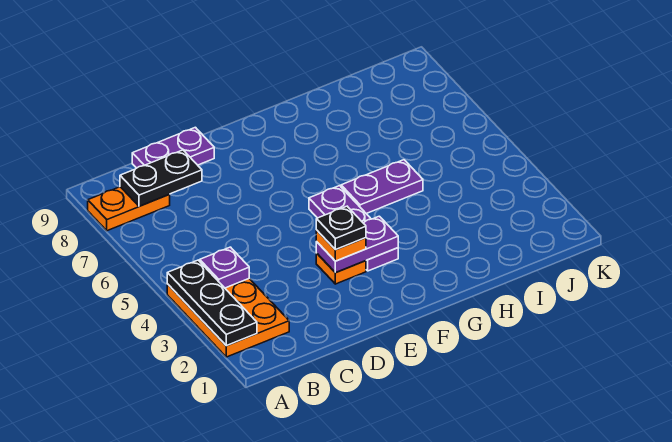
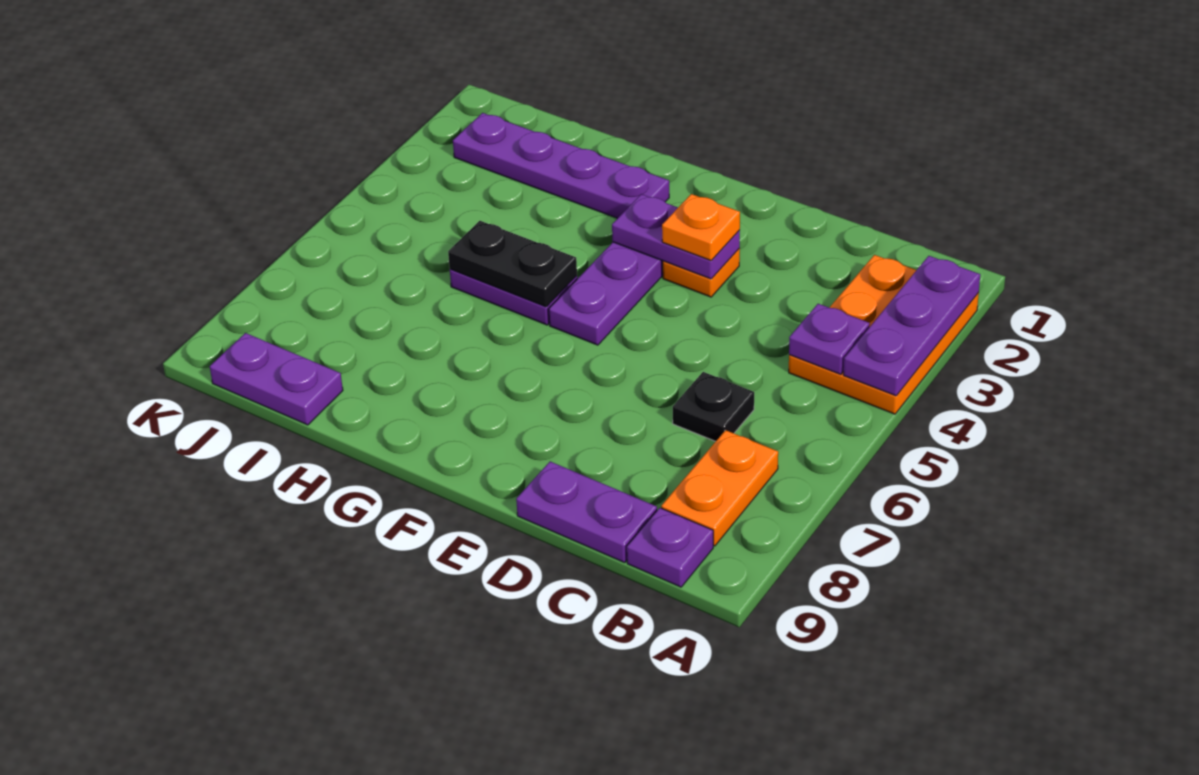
black 1x3 plate [167,260,257,346] -> purple 1x3 plate [844,256,980,396]
orange 1x2 plate [88,187,170,231] -> orange 1x2 plate turned to [661,430,778,546]
black 1x2 plate [120,150,202,206] -> black 1x2 plate moved to [448,221,577,307]
none -> purple 1x1 plate [627,508,713,587]
black 1x1 plate [316,206,366,250] -> black 1x1 plate moved to [673,372,754,441]
none -> purple 1x4 plate [453,113,669,218]
none -> purple 1x2 plate [210,333,343,425]

